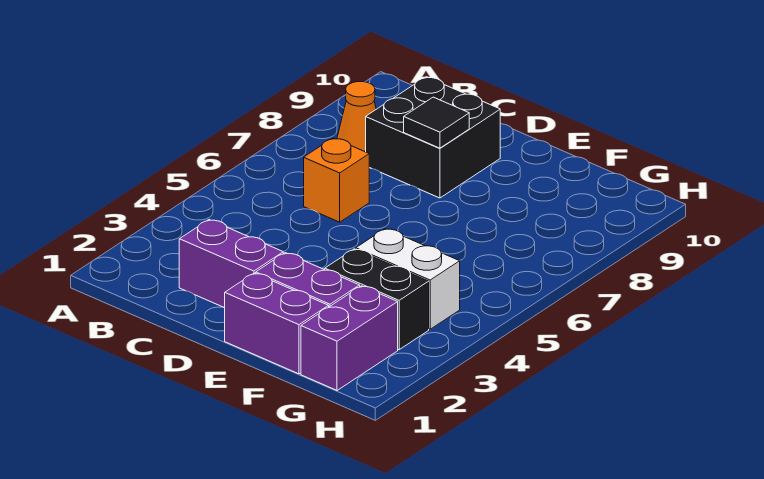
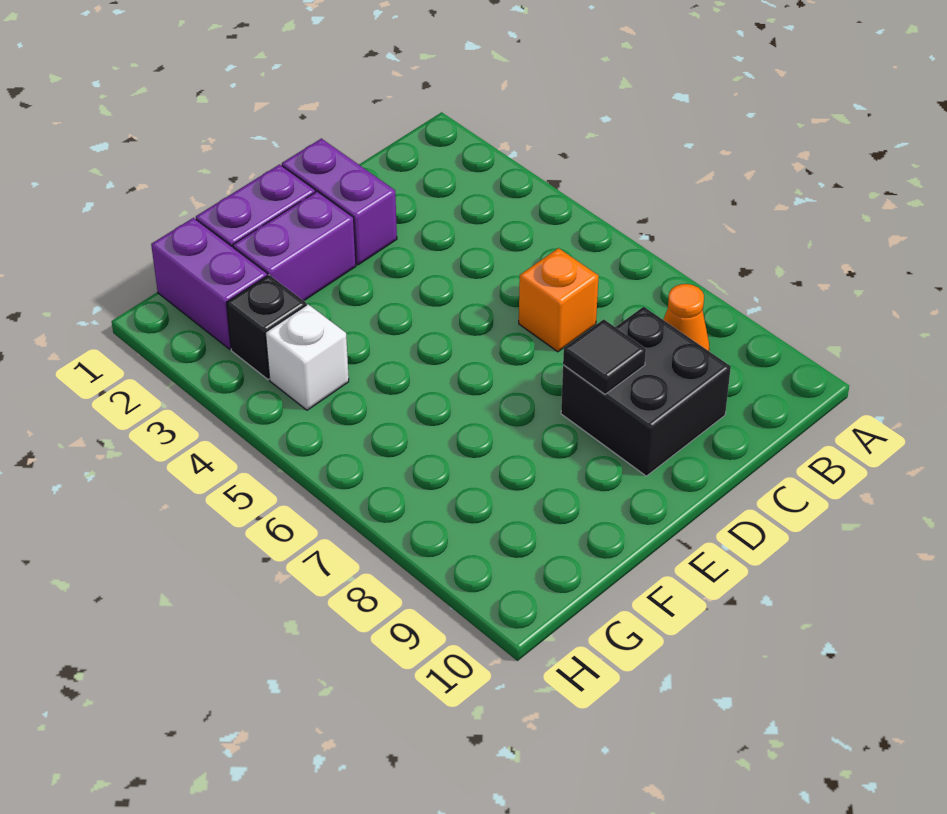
purple 1x2 brick [179,220,283,308] -> purple 1x2 brick turned to [282,138,397,265]
black 1x2 brick [325,249,429,350] -> black 1x1 brick [226,275,306,379]
white 1x2 brick [356,229,460,329] -> white 1x1 brick [266,304,349,410]

